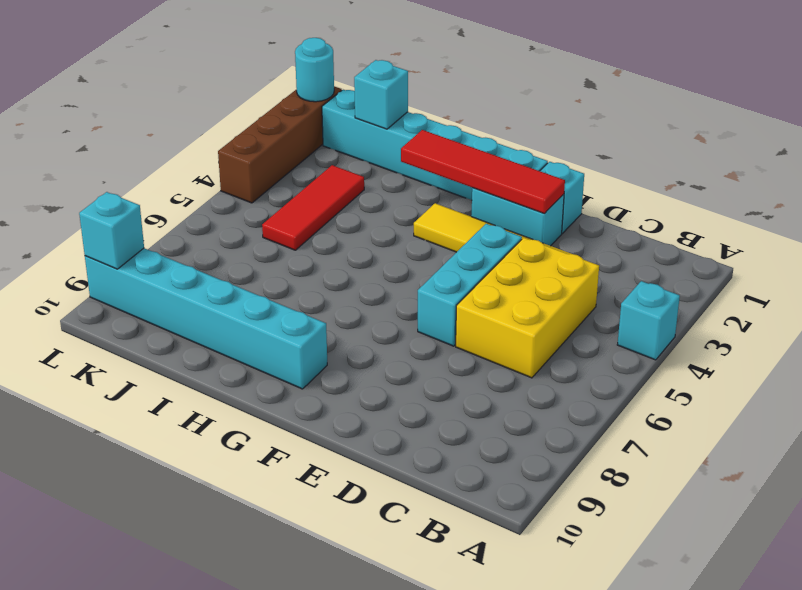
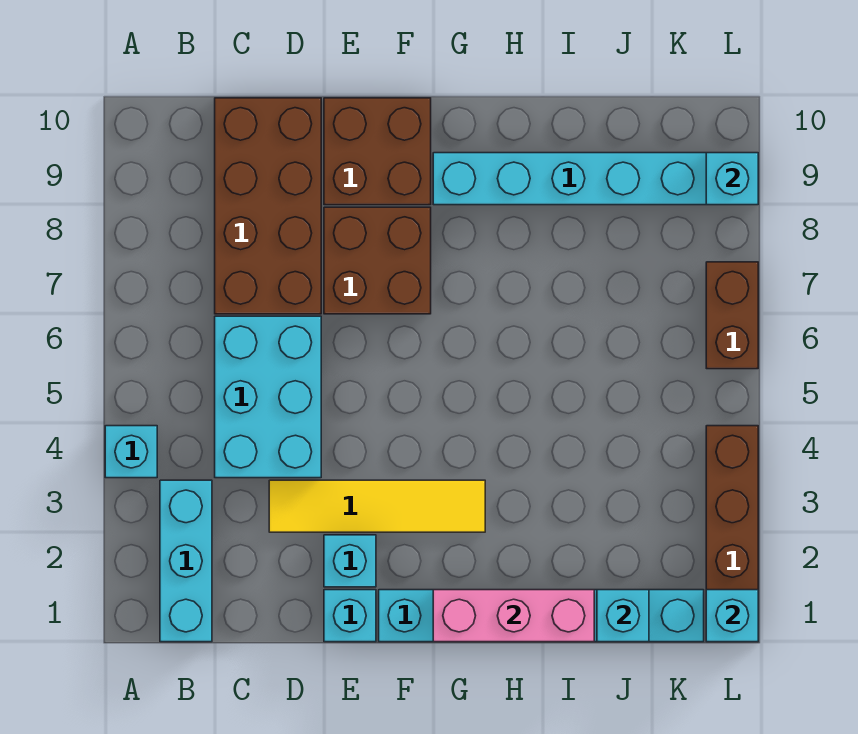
yellow 2x3 brick [456,238,599,378] -> cyan 2x3 brick [215,316,321,478]
none -> brown 2x4 brick [215,98,321,314]
cyan 1x2 brick [471,188,564,246] -> cyan 1x1 brick [324,535,376,587]
red 1x4 tile [401,130,565,214] -> none
cyan 1x3 brick [418,224,522,346] -> cyan 1x3 brick moved to [160,480,212,642]
none -> brown 2x2 brick [324,207,431,314]
none -> brown 2x2 brick [324,98,431,205]
none -> pink 1x3 brick [433,590,594,642]
red 1x3 tile [262,165,364,250] -> none
cyan 1x1 round brick [295,38,334,102] -> cyan 1x1 brick [706,590,758,642]
none -> brown 1x2 brick [706,262,758,369]

